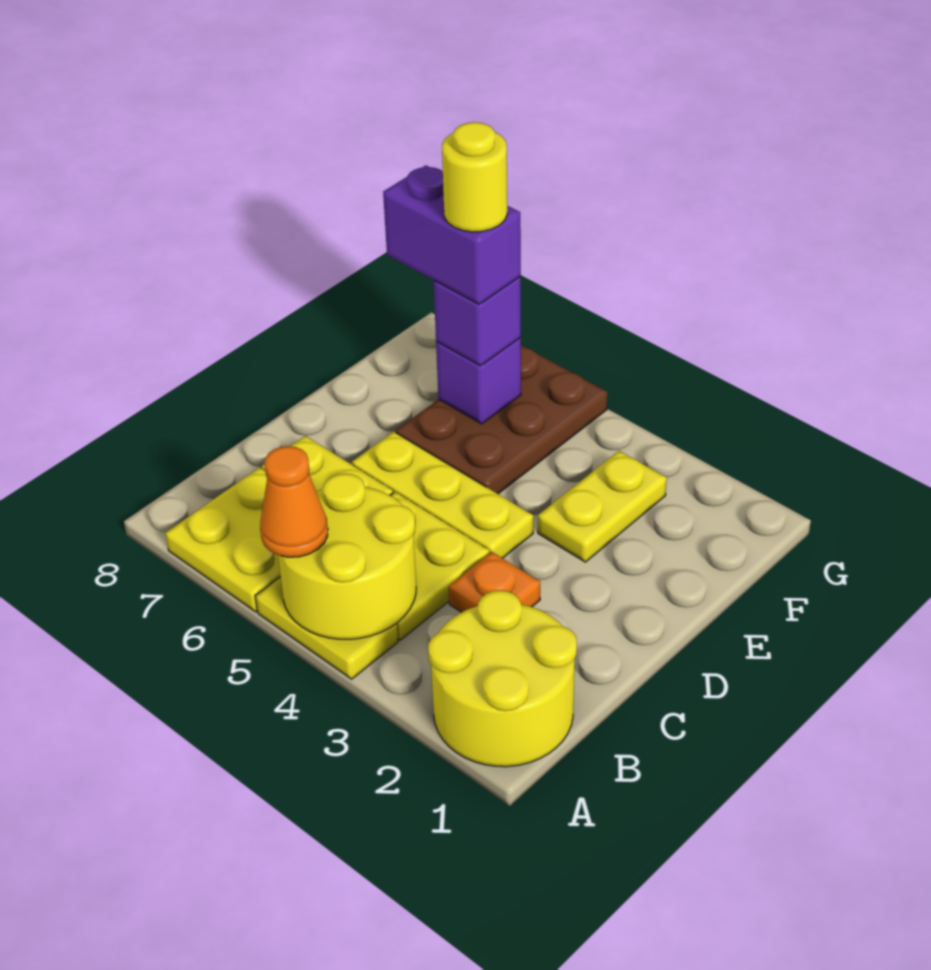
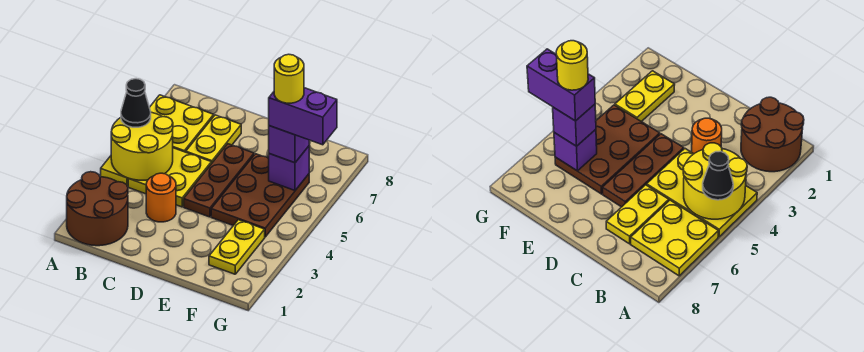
yellow 2x2 round brick [428,590,577,767] -> brown 2x2 round brick [67,172,128,246]
orange 1x1 cone [260,446,328,557] -> black 1x1 cone [121,79,151,127]
orange 1x1 plate [449,552,540,612] -> orange 1x1 round brick [146,173,176,222]
yellow 1x3 plate [352,432,533,558] -> brown 1x3 plate [184,144,254,217]
yellow 1x2 plate [538,451,667,562] -> yellow 1x2 plate turned to [209,220,265,274]
brown 2x3 plate [396,345,608,494] -> brown 2x3 plate turned to [211,154,309,237]
purple 1x2 brick [383,165,521,304] -> purple 1x2 brick turned to [269,88,337,145]

